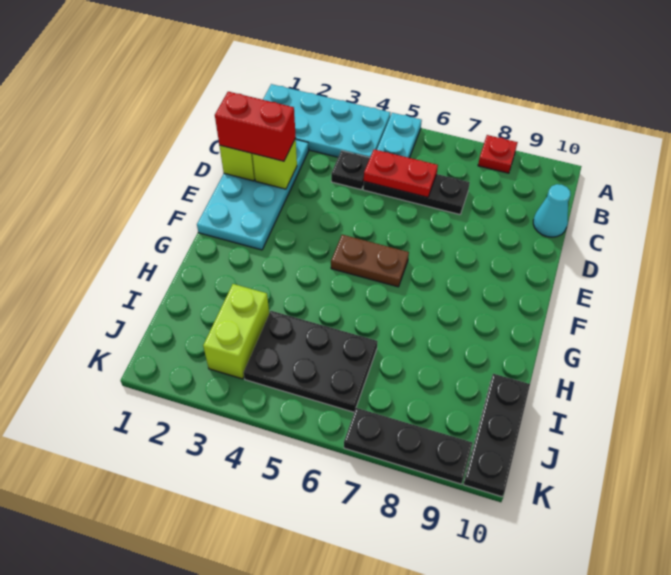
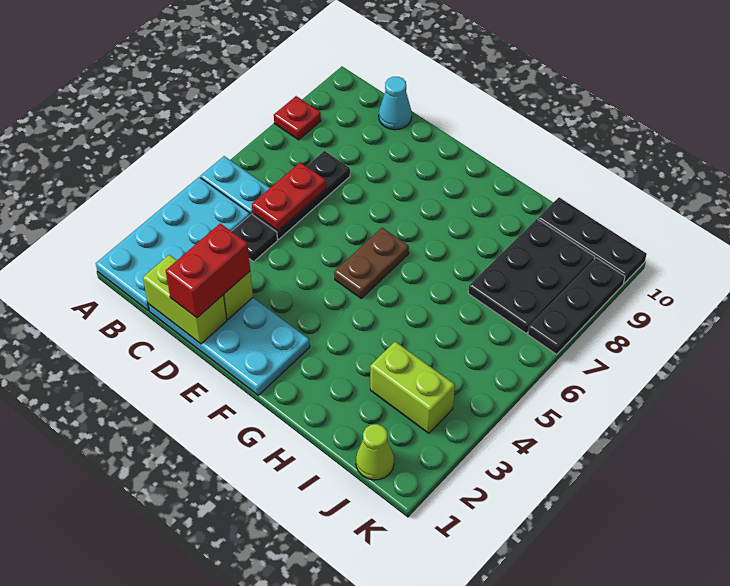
black 2x3 plate [244,311,377,412] -> black 2x3 plate moved to [468,219,594,333]
none -> lime 1x1 cone [356,424,394,480]

